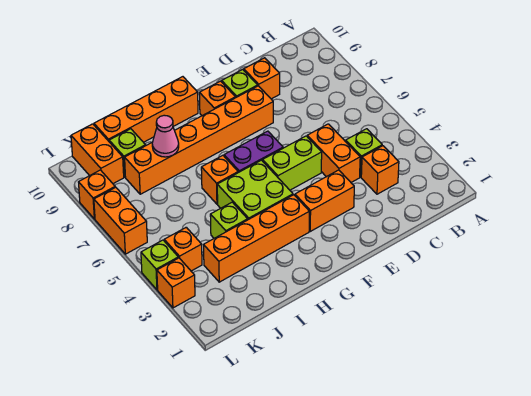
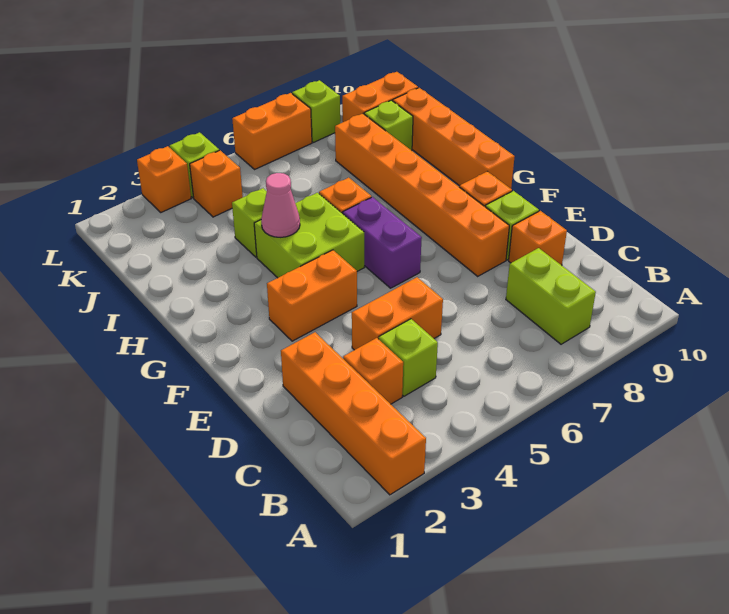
orange 1x2 brick [295,170,354,231] -> orange 1x2 brick turned to [267,250,357,341]
lime 1x2 brick [263,136,322,190] -> lime 1x2 brick moved to [506,248,596,344]
orange 1x4 brick [204,195,309,282] -> orange 1x4 brick moved to [281,332,426,495]
pink 1x1 cone [152,115,179,157] -> pink 1x1 cone moved to [261,173,300,237]
orange 1x1 brick [79,170,115,219] -> lime 1x1 brick [292,80,340,142]

